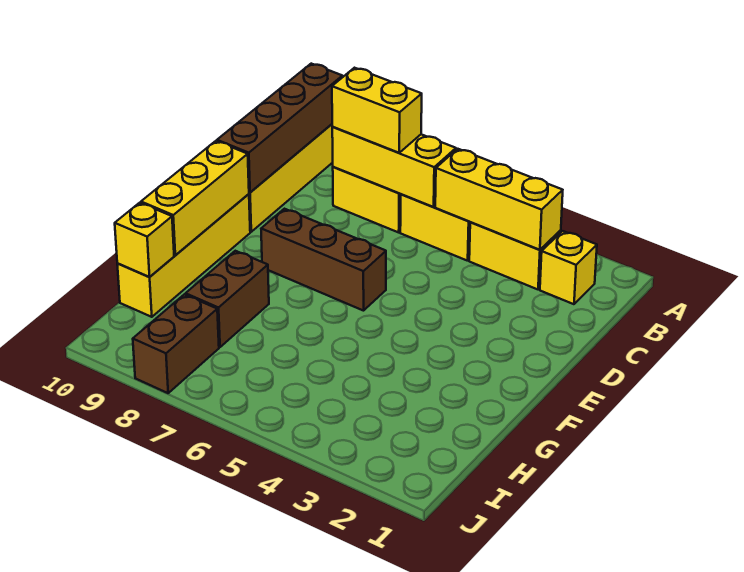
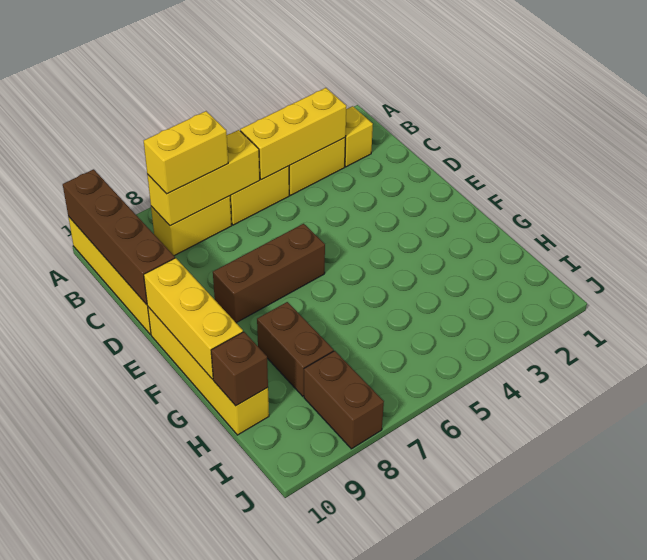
yellow 1x1 brick [115,203,174,277] -> brown 1x1 brick [211,332,268,406]

